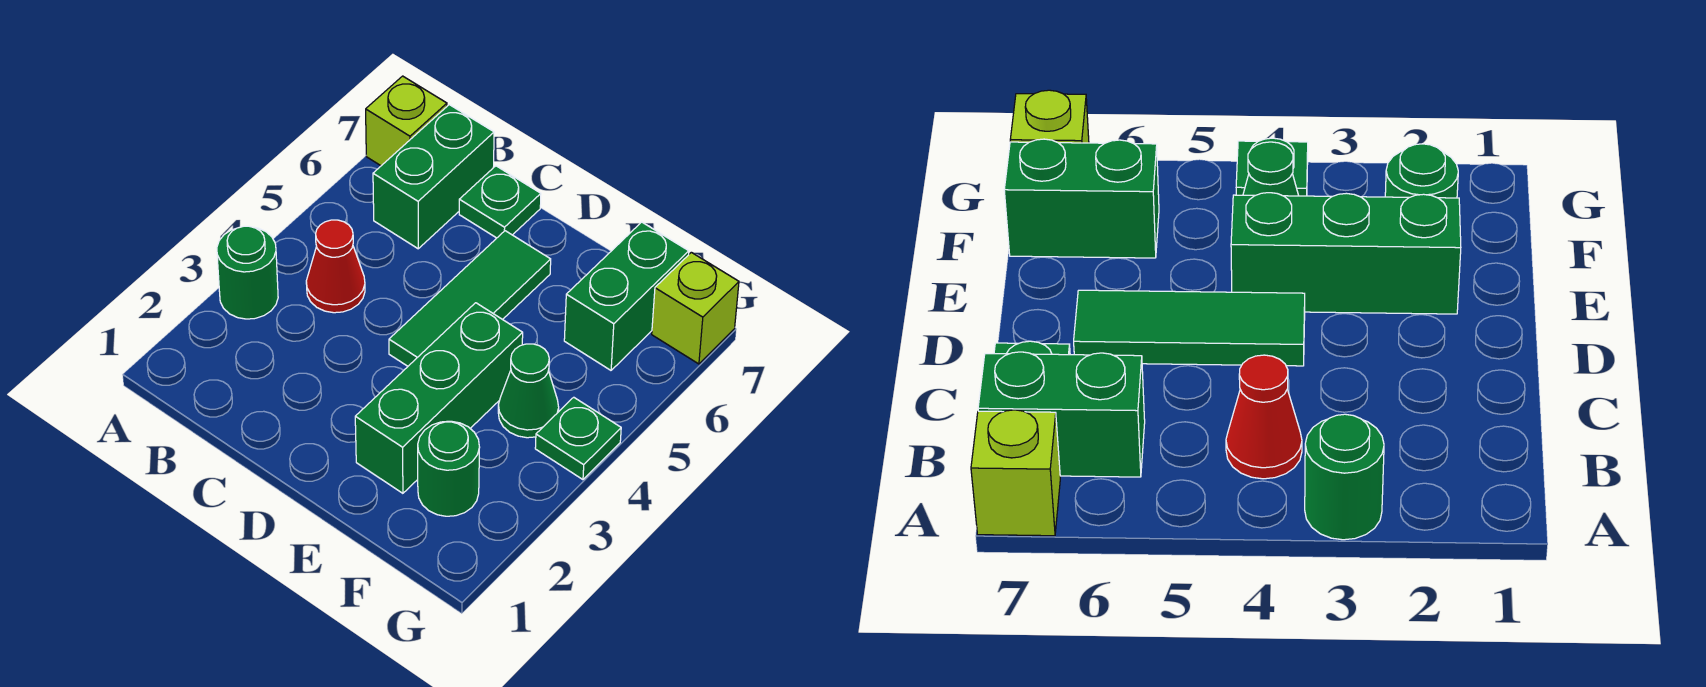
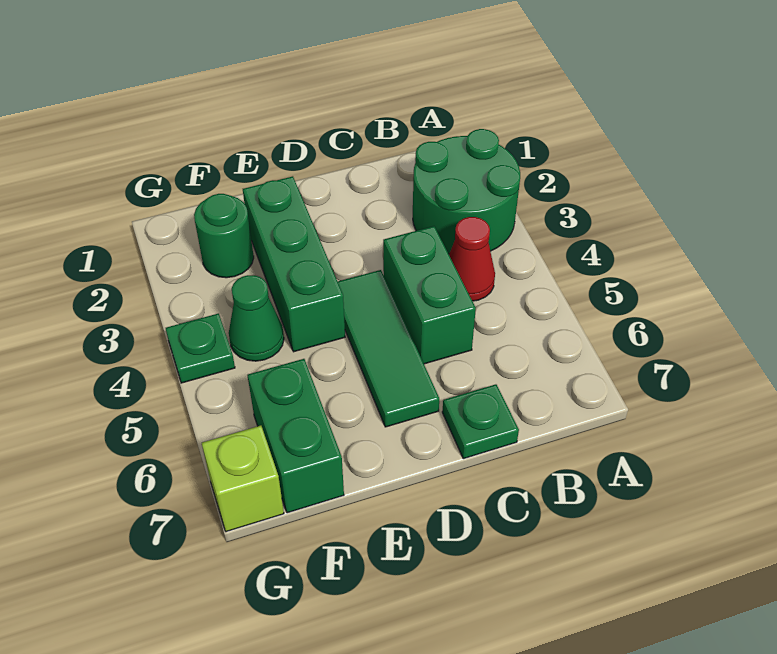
green 1x1 round brick [217,226,278,319] -> green 2x2 round brick [413,129,520,254]
lime 1x1 brick [366,76,447,166] -> none
green 1x2 brick [373,105,494,249] -> green 1x2 brick moved to [383,226,476,364]

